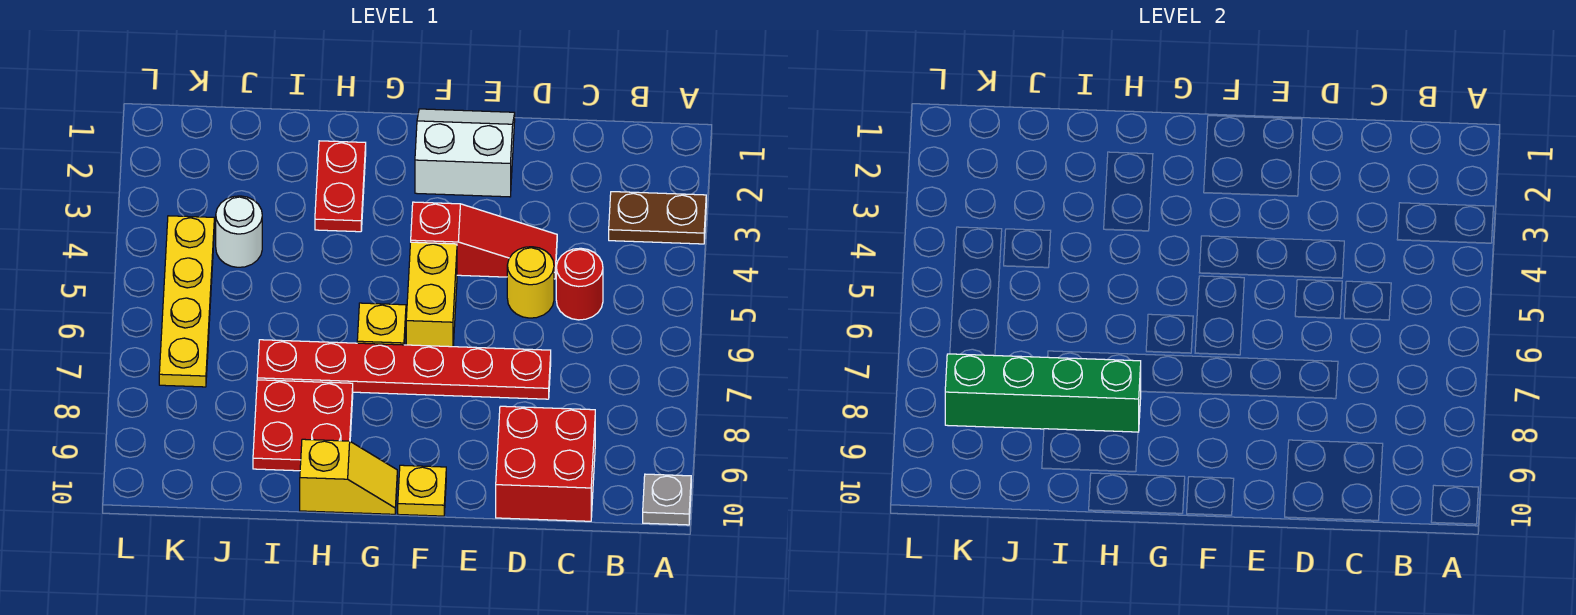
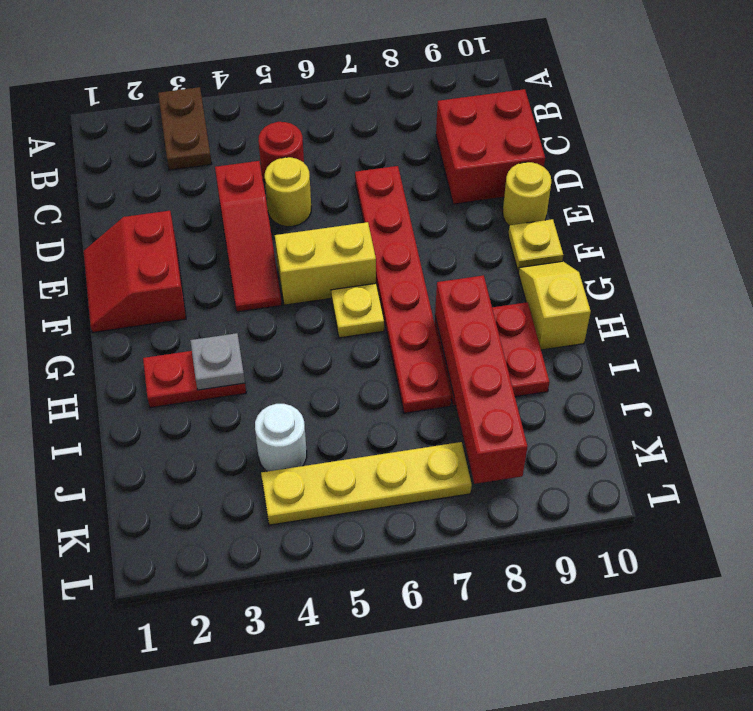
grey 1x1 plate [643,474,691,525] -> grey 1x1 plate moved to [190,333,245,390]
red 1x3 slope [411,202,557,279] -> red 1x3 slope turned to [215,161,282,312]
white 2x2 slope [415,109,515,197] -> red 2x2 slope [84,211,186,333]
none -> yellow 1x1 round brick [503,162,551,226]
green 1x4 brick [945,354,1141,432] -> red 1x4 brick [435,275,527,484]

